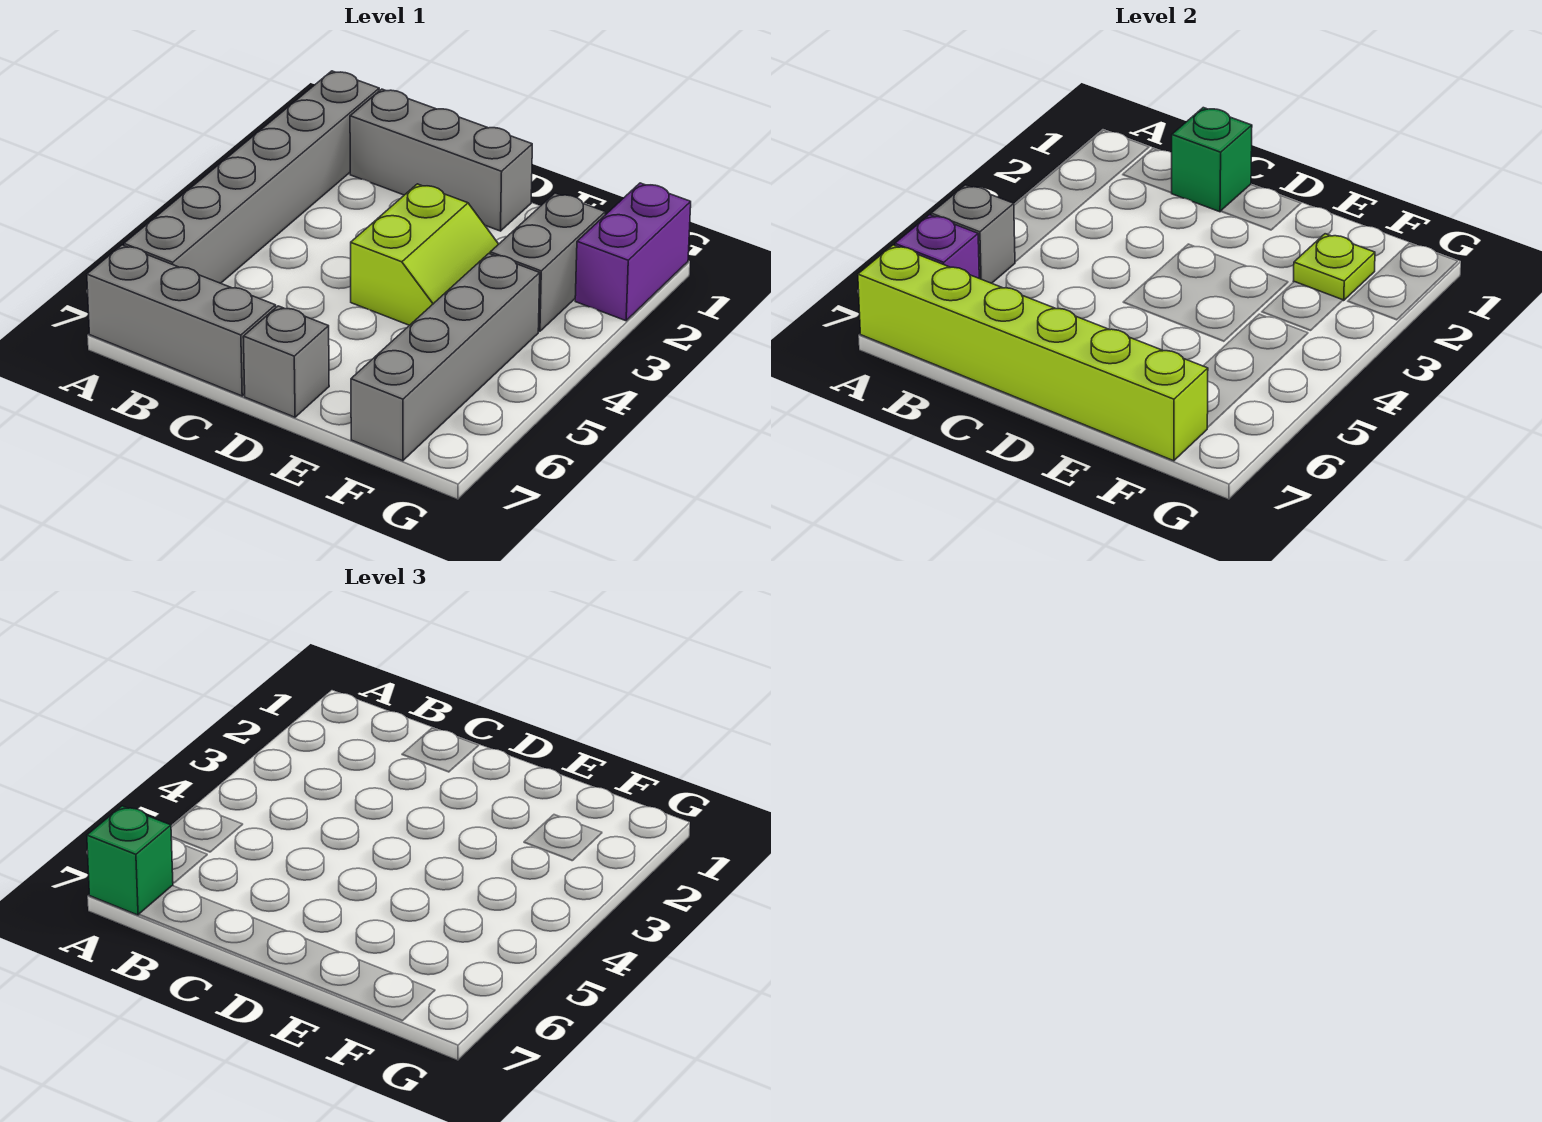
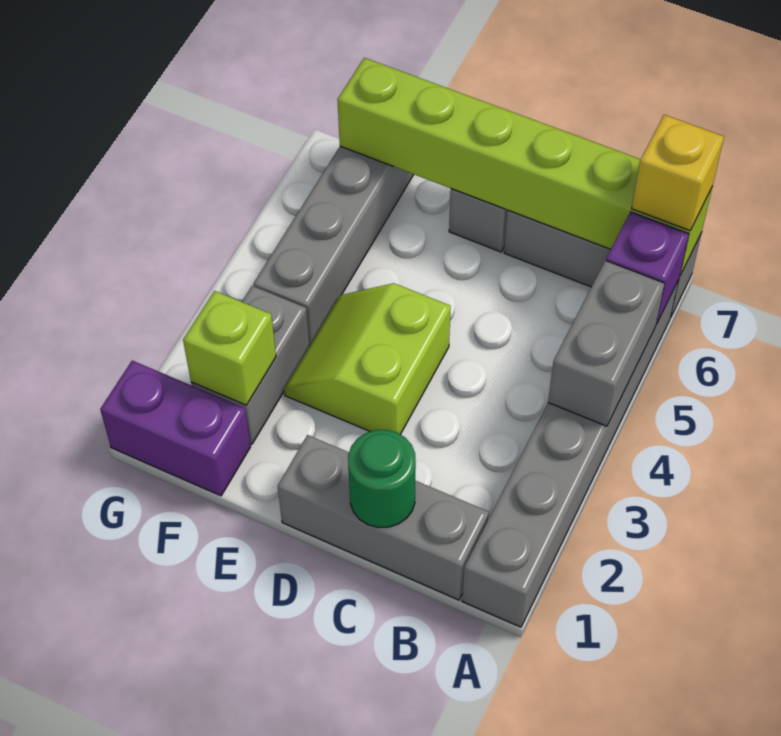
grey 1x1 brick [931,185,1015,283] -> grey 1x2 brick [548,261,665,426]
green 1x1 brick [87,806,173,915] -> yellow 1x1 brick [632,115,724,231]
green 1x1 brick [1172,108,1252,212] -> green 1x1 round brick [348,430,416,527]
lime 1x1 plate [1294,234,1375,300] -> lime 1x1 brick [183,291,276,405]
purple 1x2 brick [575,183,691,321] -> purple 1x2 brick turned to [100,361,251,496]

